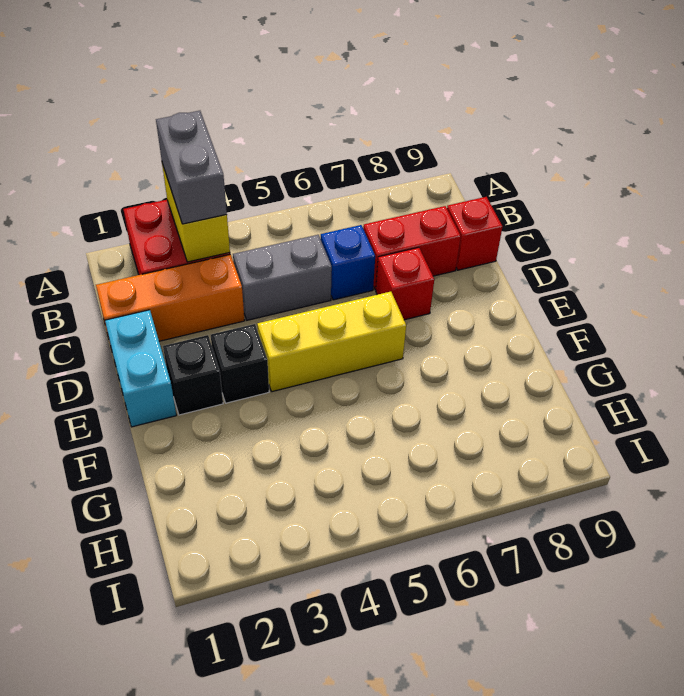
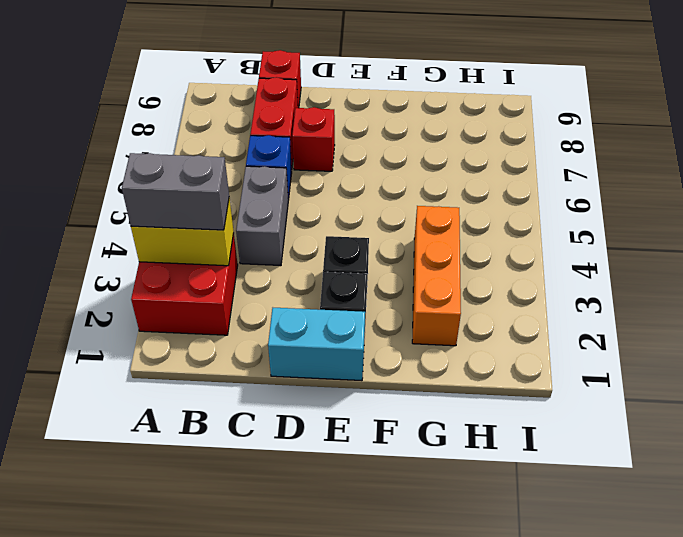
orange 1x3 brick [96,254,245,341] -> orange 1x3 brick moved to [412,206,461,346]
yellow 1x3 brick [257,292,406,392] -> none

